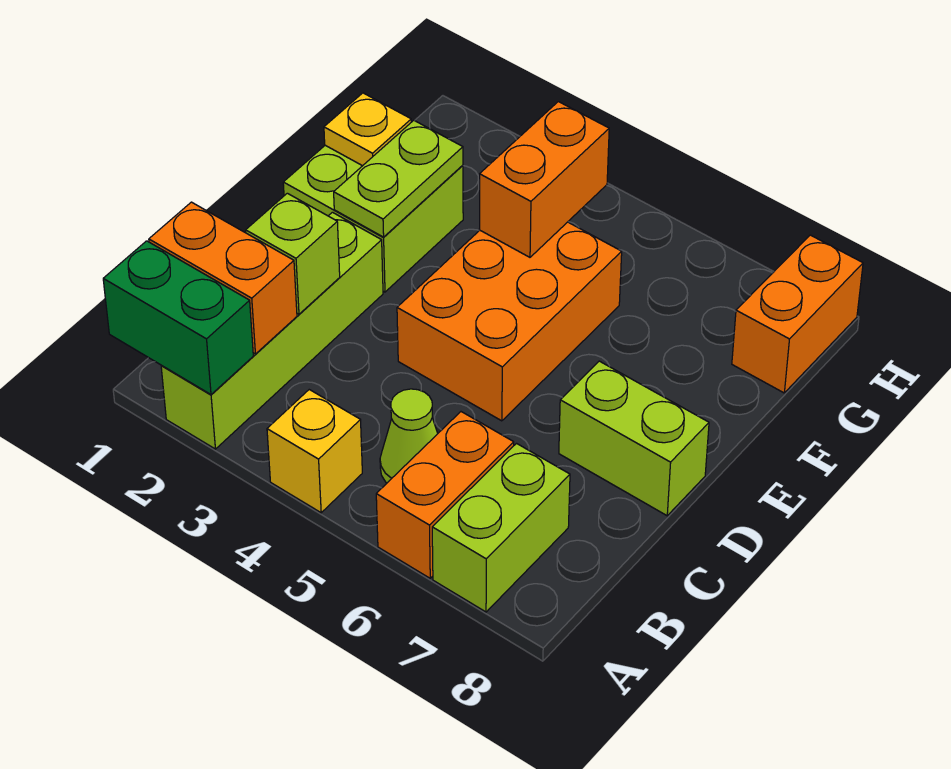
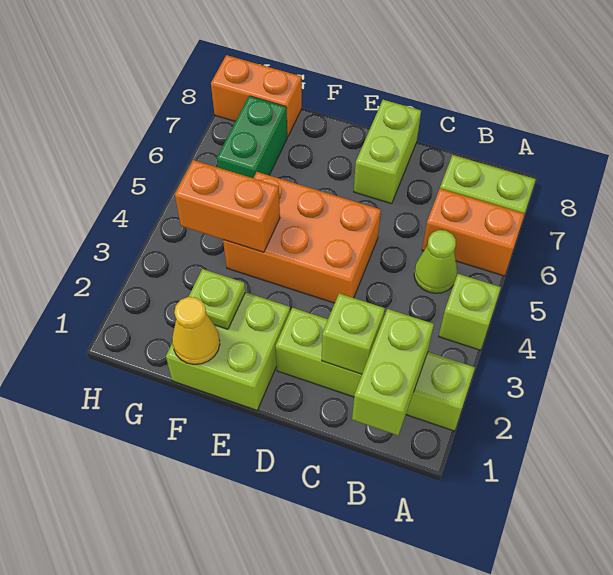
green 1x2 brick [103,241,253,394] -> green 1x2 brick moved to [217,96,287,178]
yellow 1x1 brick [267,390,362,513] -> lime 1x1 brick [439,274,501,350]
orange 1x2 brick [149,202,297,354] -> lime 1x2 brick [352,309,434,435]
lime 1x2 plate [334,120,463,237] -> lime 1x1 plate [189,269,245,329]
yellow 1x1 plate [324,93,411,166] -> yellow 1x1 cone [172,297,220,365]

